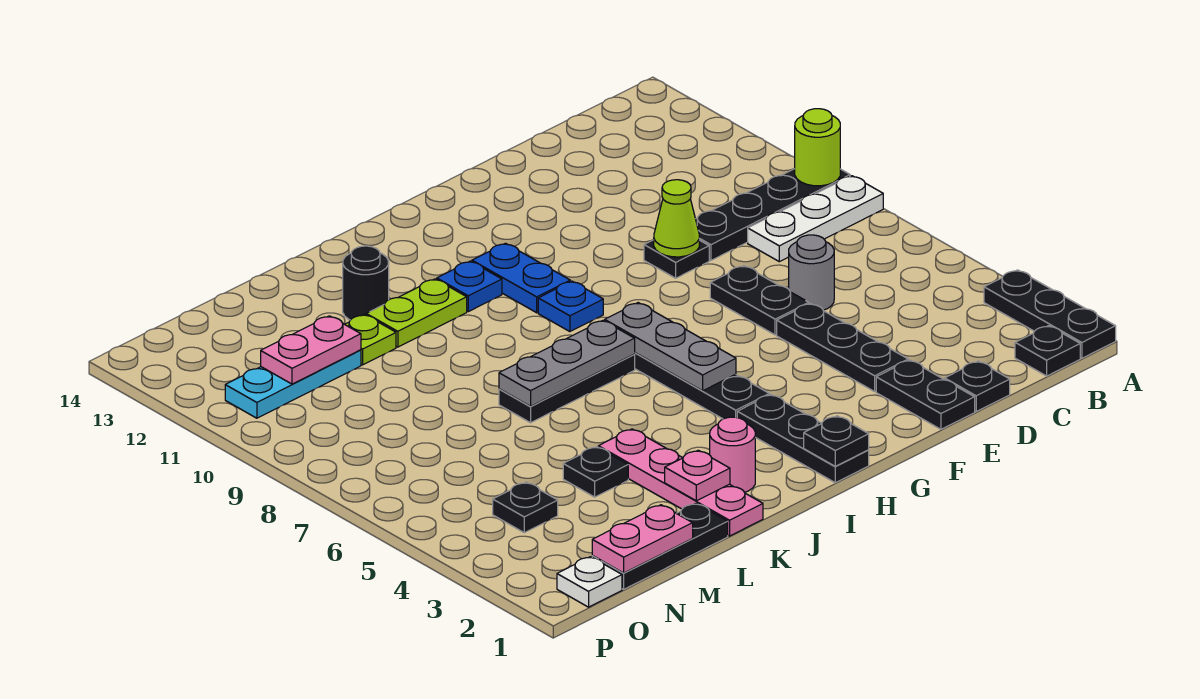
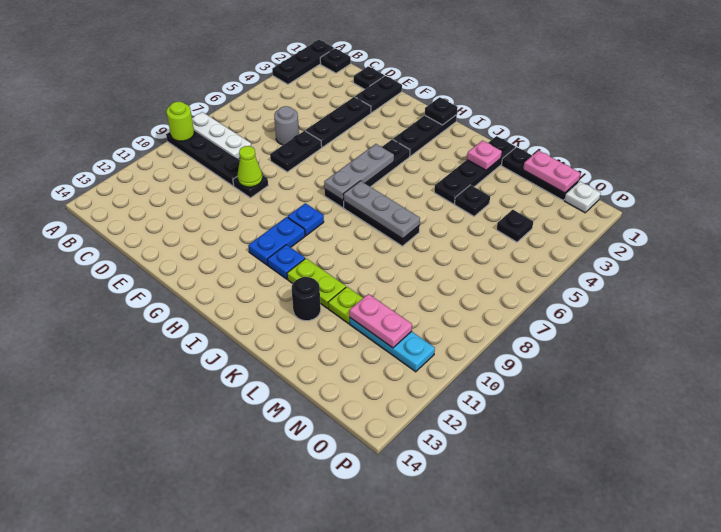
pink 1x1 round brick [710,417,755,492] -> none
pink 1x4 plate [598,429,763,536] -> black 1x4 plate [434,136,515,204]

